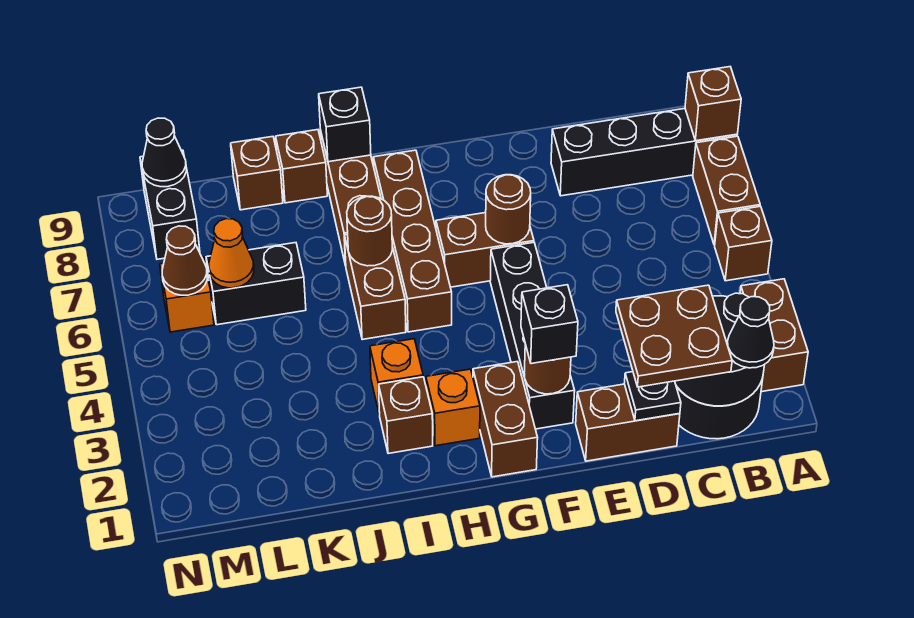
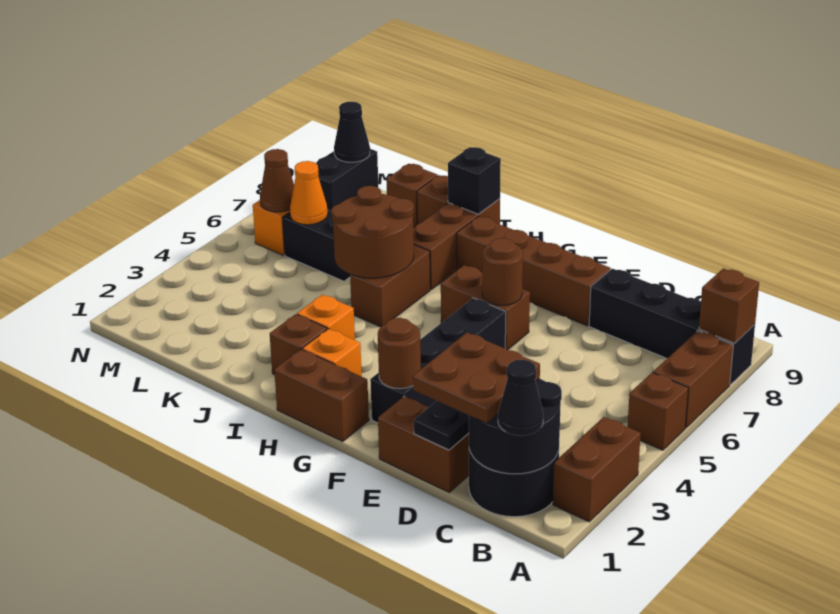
black 1x1 brick [521,285,578,364] -> none
brown 1x2 brick [473,362,538,477] -> brown 1x2 brick turned to [274,349,369,441]
brown 1x4 brick [373,150,452,332] -> brown 1x4 brick turned to [456,216,611,326]
brown 1x1 round brick [347,196,392,266] -> brown 2x2 round brick [331,186,414,278]

